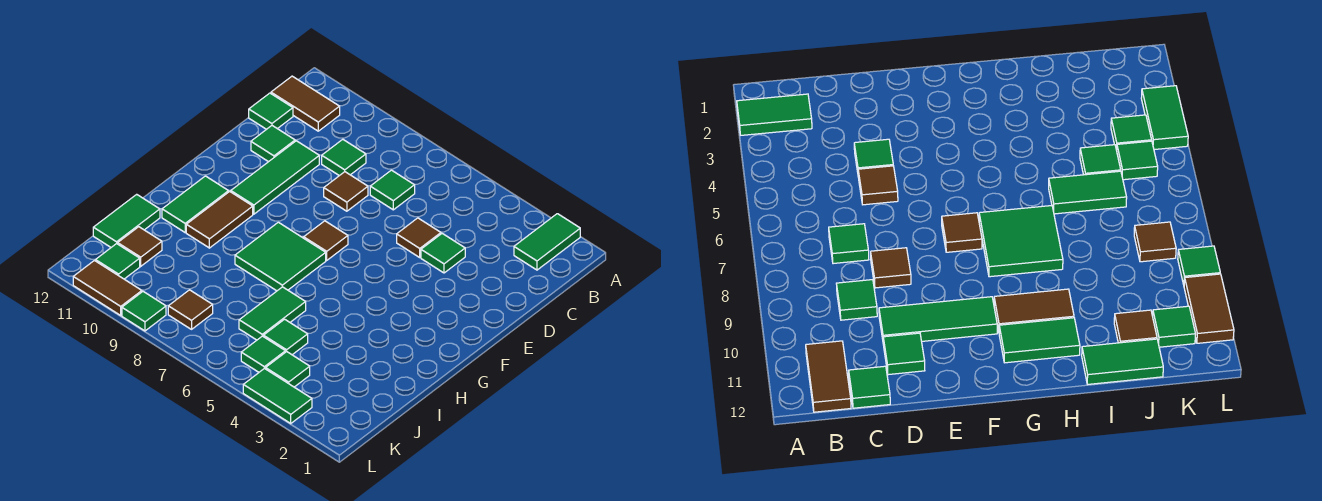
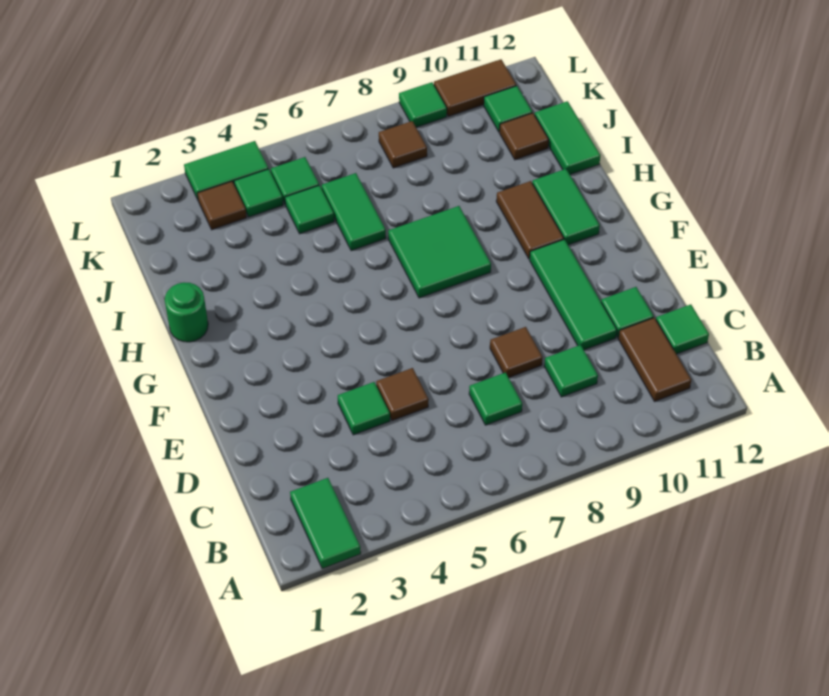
brown 1x2 tile [271,76,340,131] -> brown 1x2 tile turned to [618,318,691,401]
brown 1x1 tile [304,221,348,260] -> brown 1x1 tile moved to [197,182,247,230]
none -> green 1x1 round brick [165,282,208,342]

